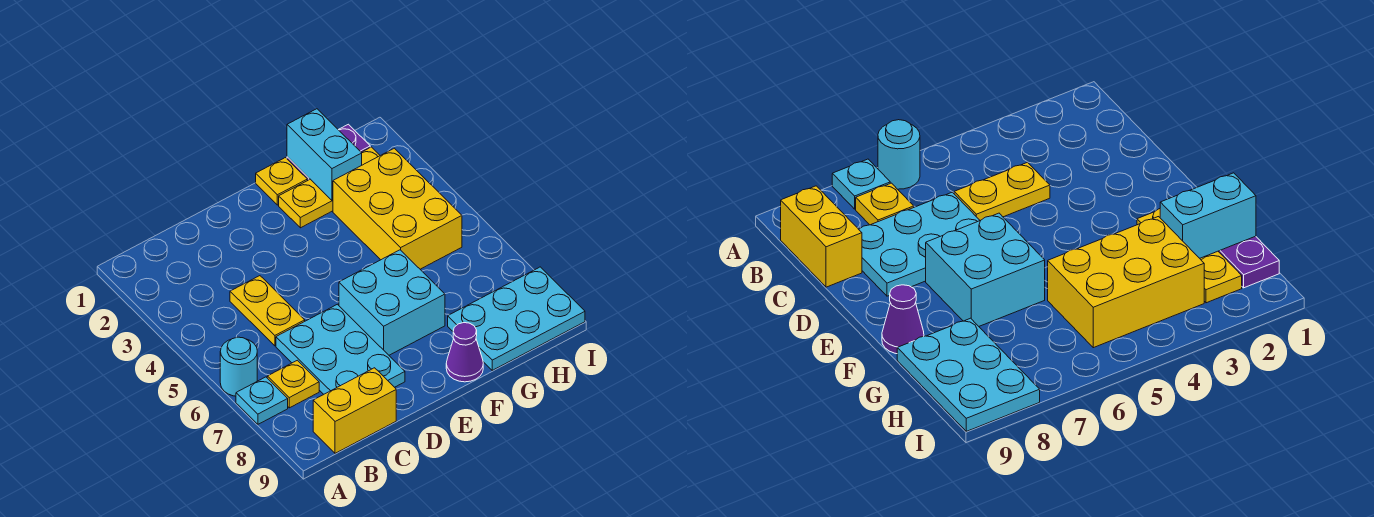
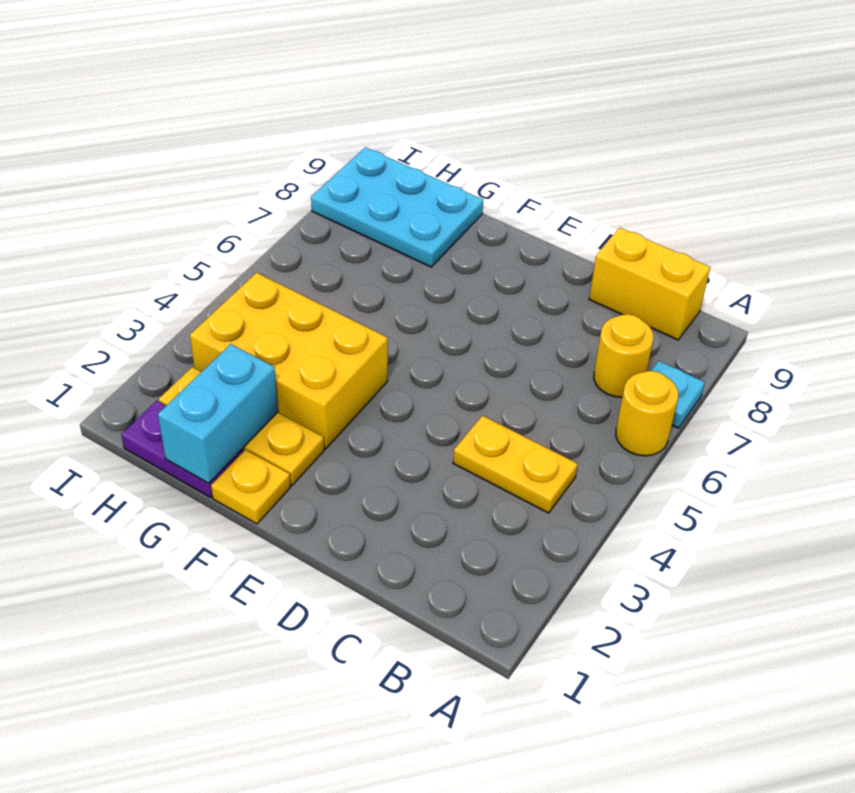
cyan 1x1 round brick [220,337,257,396] -> yellow 1x1 round brick [616,371,678,456]
yellow 1x1 plate [267,360,319,408] -> yellow 1x1 round brick [594,314,653,397]
yellow 1x2 plate [230,276,305,346] -> yellow 1x2 plate turned to [453,416,578,513]
cyan 2x3 plate [276,304,405,394] -> none
cyan 2x2 brick [339,250,445,355] -> none
purple 1x1 cone [446,323,483,382] -> none
yellow 2x3 brick [333,148,462,269] -> yellow 2x3 brick turned to [190,273,388,449]

